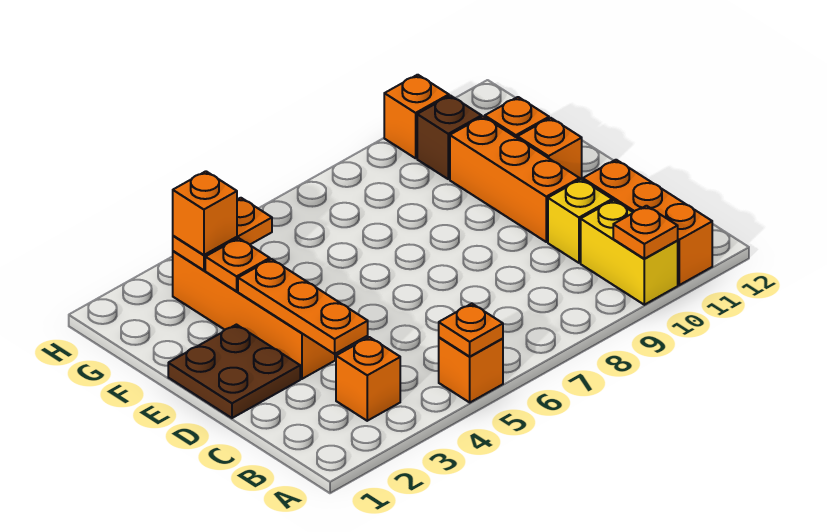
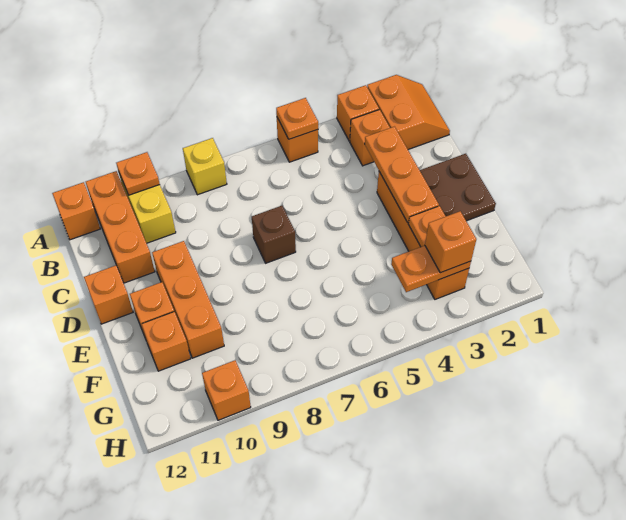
none -> orange 2x2 slope [367,75,450,150]
none -> orange 1x1 brick [337,85,379,141]
none -> orange 1x1 brick [52,182,100,240]
yellow 1x1 brick [548,179,612,263] -> yellow 1x1 brick moved to [183,138,227,195]
none -> orange 1x1 brick [84,265,133,324]
brown 1x1 brick [417,96,482,179] -> brown 1x1 brick moved to [252,206,296,263]

